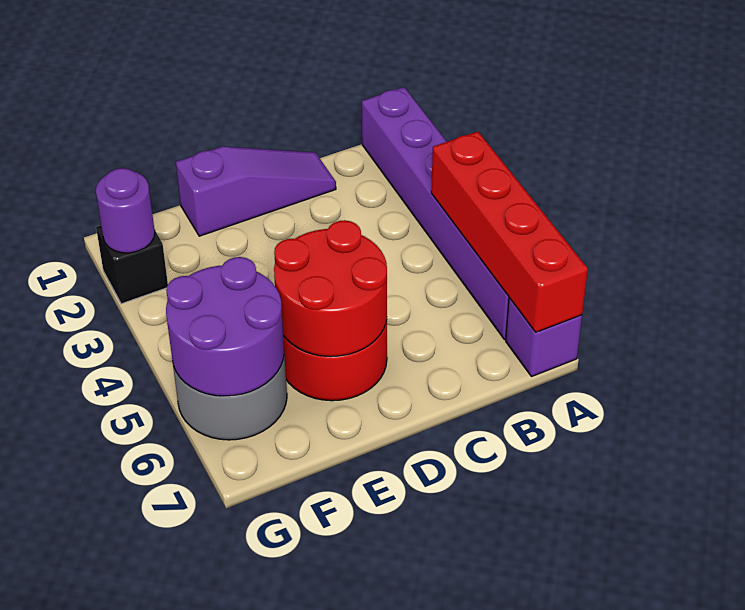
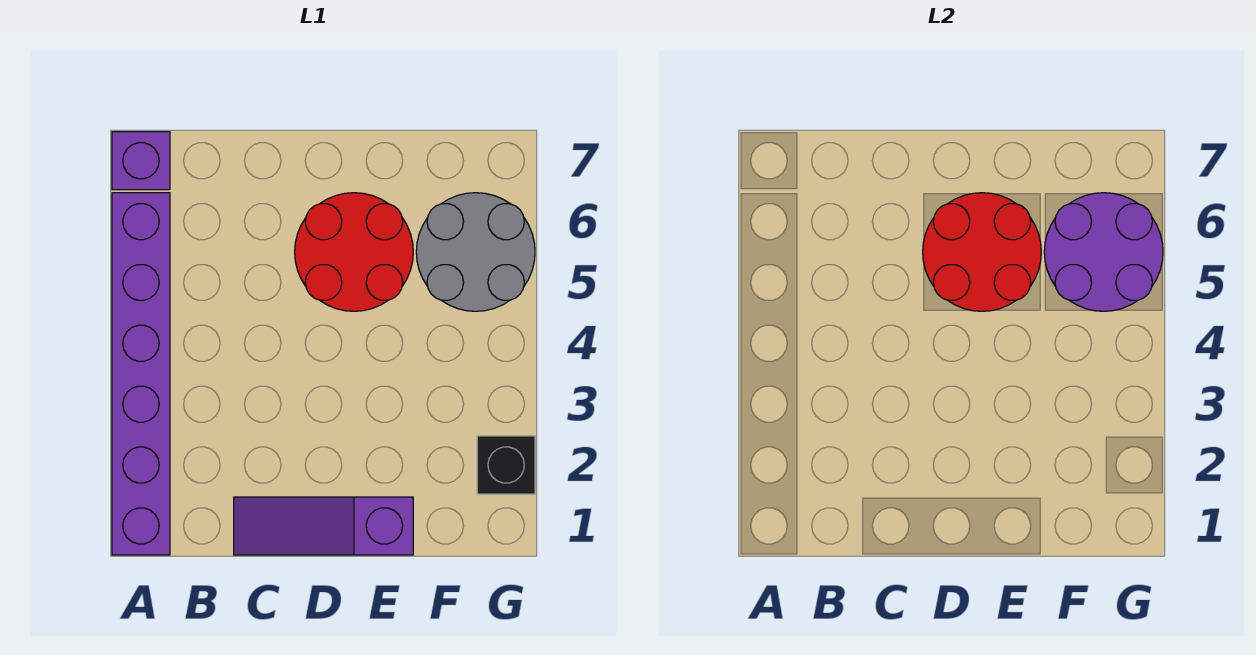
red 1x4 brick [431,131,588,332] -> none
purple 1x1 round brick [96,168,155,253] -> none

